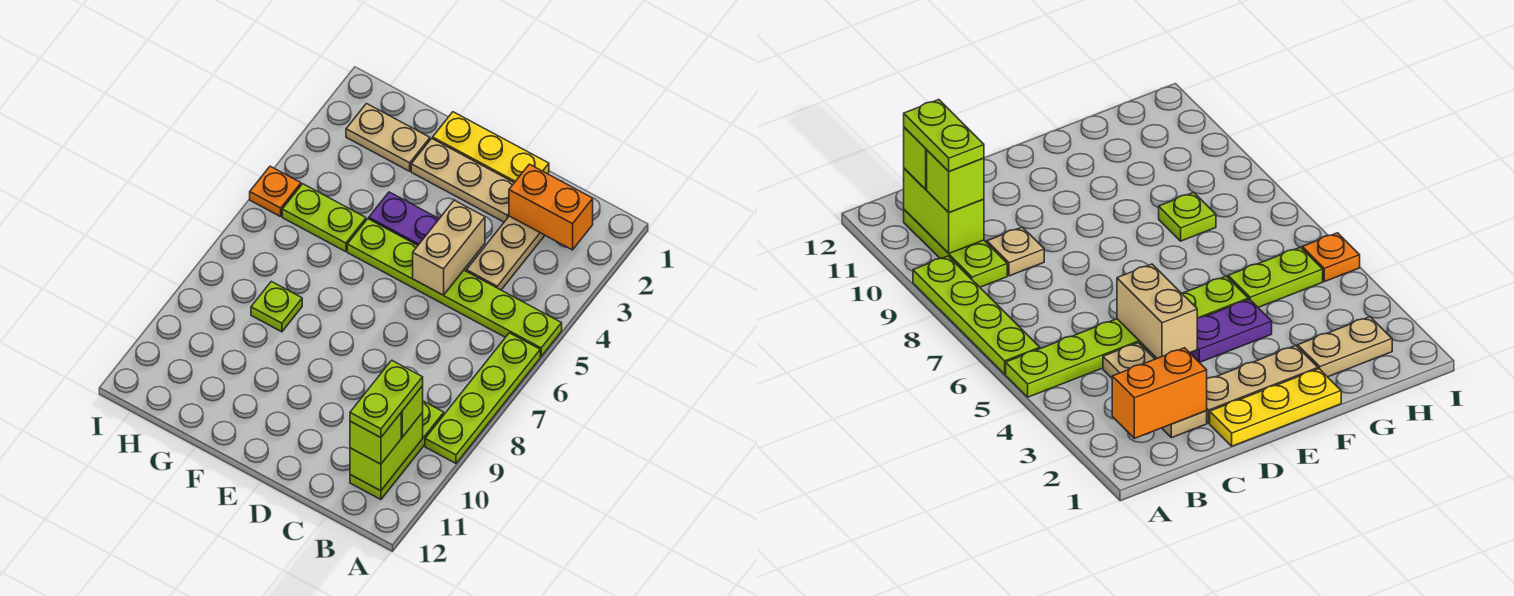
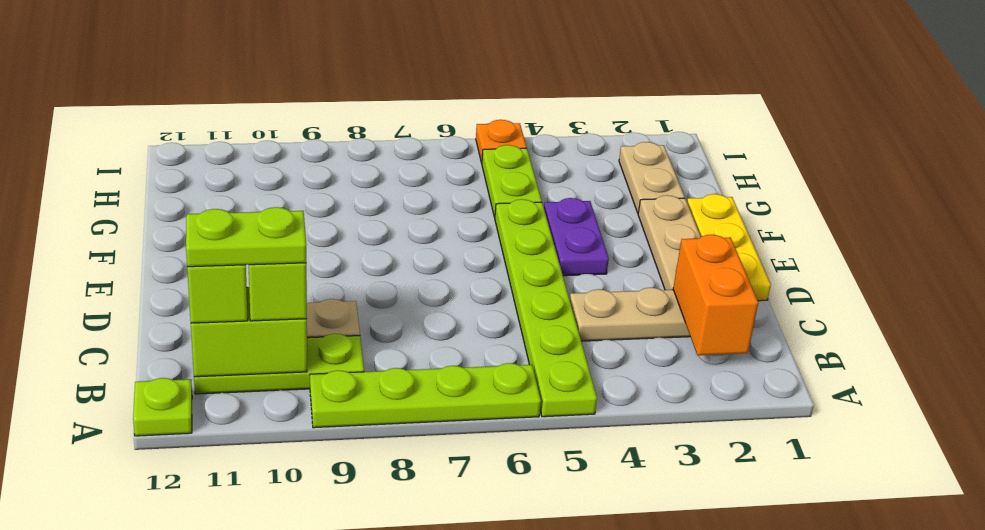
tan 1x2 brick [413,200,485,295] -> none
lime 1x1 plate [251,281,302,332] -> lime 1x1 plate moved to [133,378,192,436]

